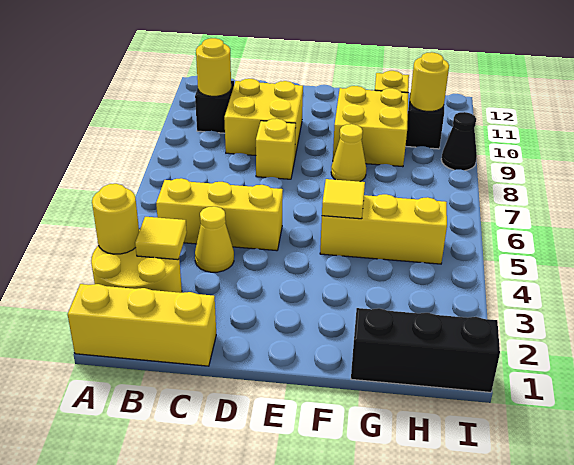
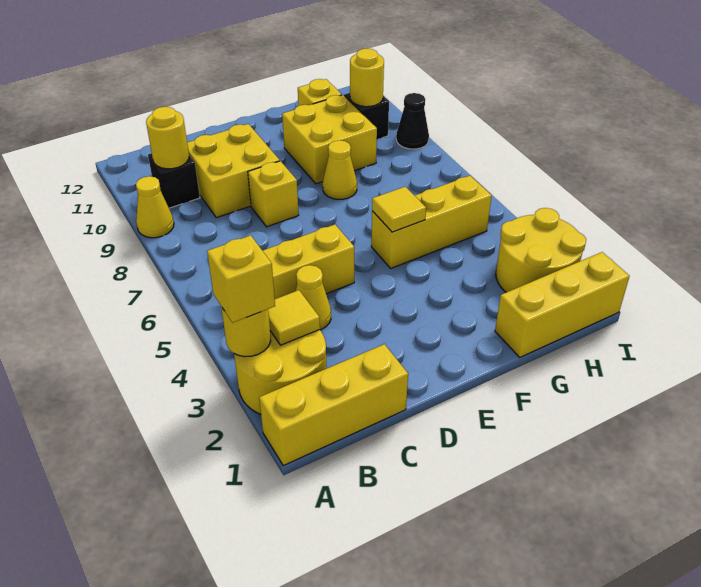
none -> yellow 1x1 brick [207,235,275,323]
none -> yellow 1x1 cone [136,176,174,238]
black 1x3 brick [351,308,500,392] -> yellow 1x3 brick [495,252,630,357]
none -> yellow 2x2 round brick [496,208,586,292]

